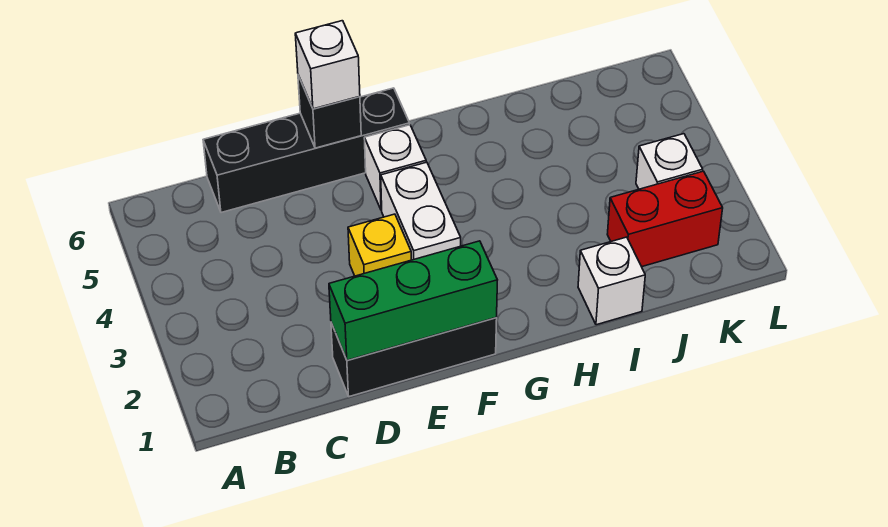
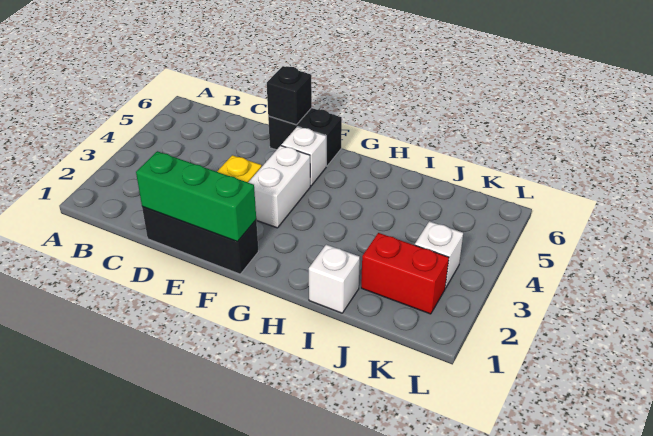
black 1x4 brick [203,88,410,213] -> black 1x2 brick [268,108,342,166]
white 1x1 brick [295,21,360,109] -> none

